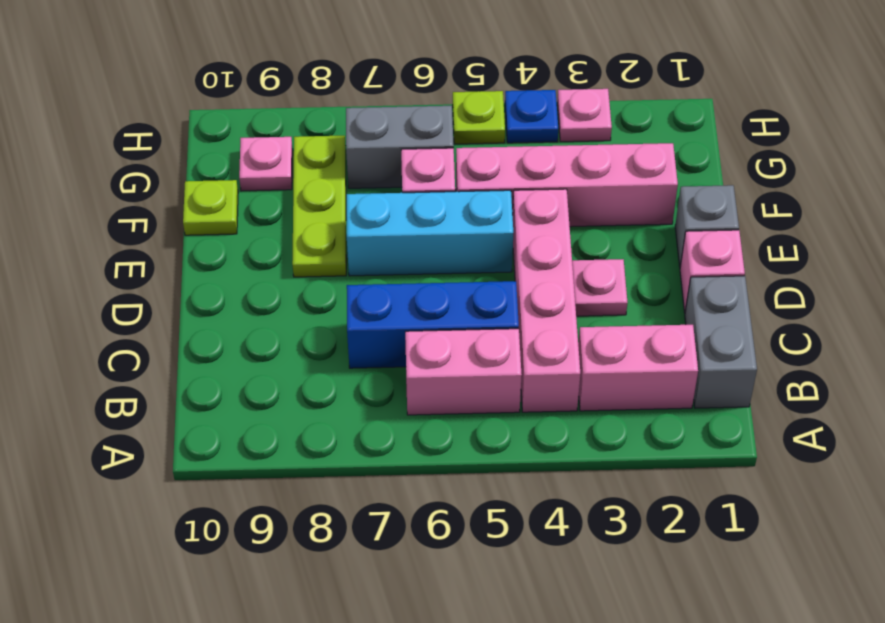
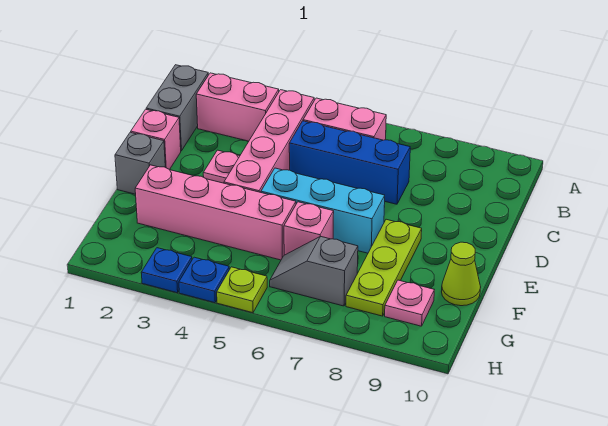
lime 1x1 plate [183,180,238,235] -> lime 1x1 cone [442,242,481,306]
grey 1x2 brick [346,106,454,188] -> grey 1x2 slope [270,236,358,306]
pink 1x1 plate [557,89,612,142] -> blue 1x1 plate [141,248,192,293]

